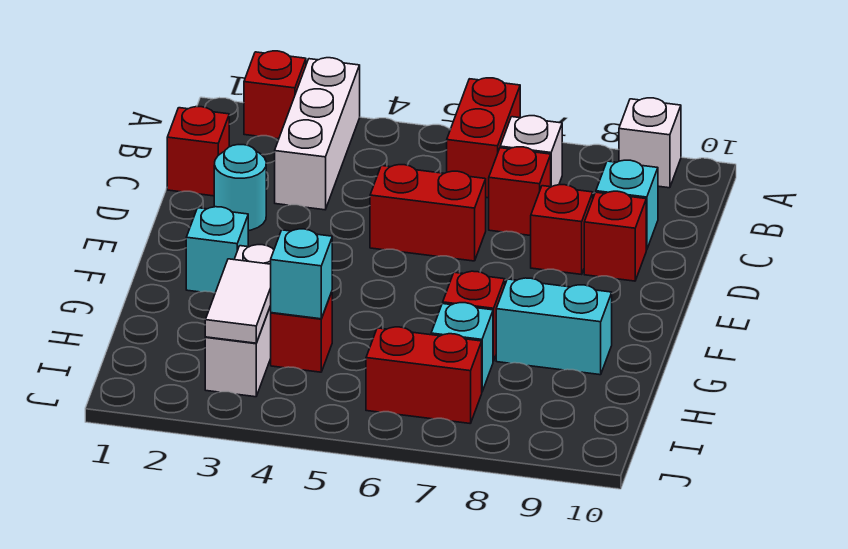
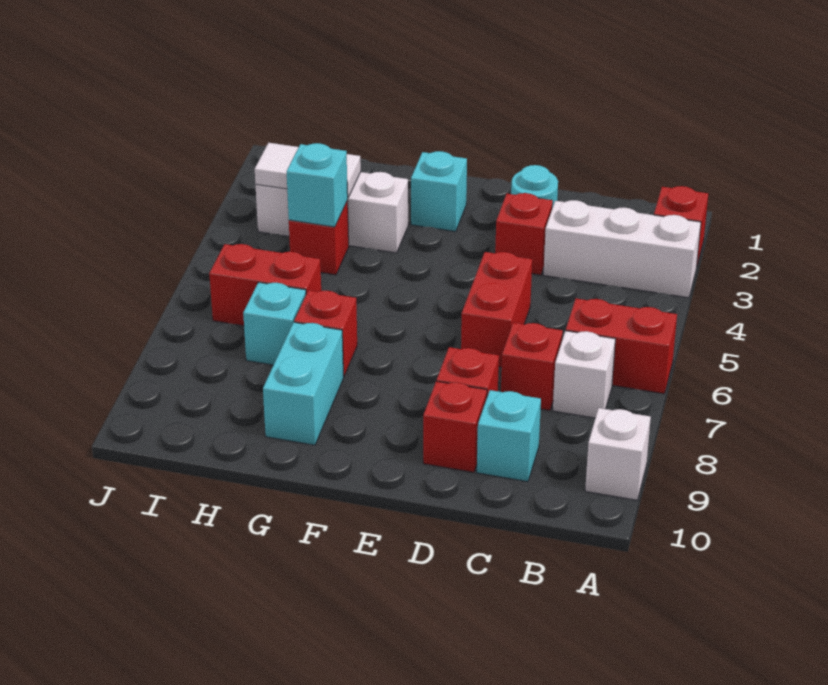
red 1x1 brick [167,107,229,196] -> red 1x1 brick moved to [495,193,553,275]
red 1x2 brick [366,327,482,424] -> red 1x2 brick turned to [209,244,321,326]

